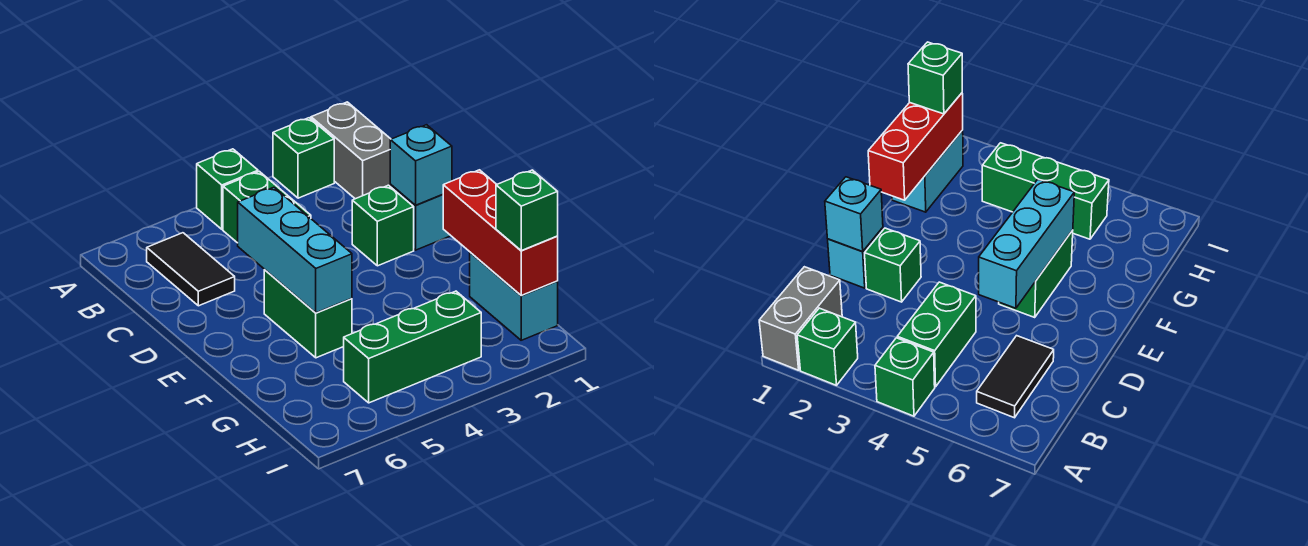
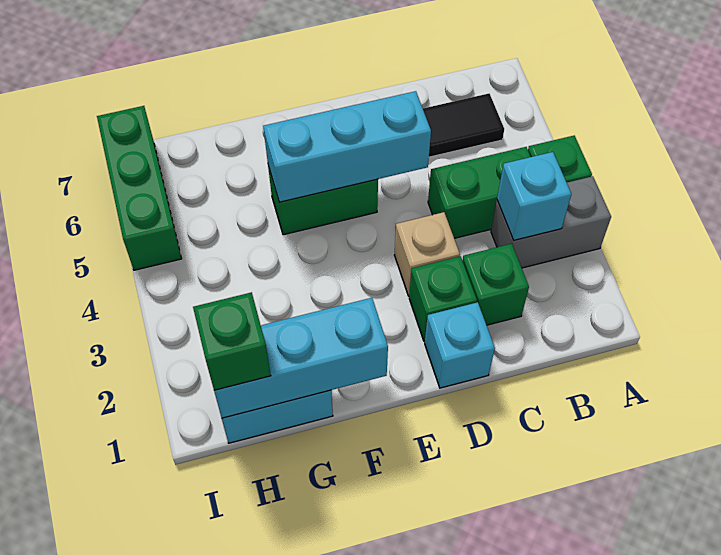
grey 1x2 brick [311,102,391,199] -> grey 1x2 brick moved to [491,176,611,268]
green 1x1 brick [273,118,334,198] -> green 1x1 brick moved to [462,244,529,325]
cyan 1x1 brick [390,125,452,205] -> cyan 1x1 brick moved to [497,152,571,240]
none -> tan 1x1 brick [395,212,460,296]
red 1x3 brick [443,170,558,295] -> cyan 1x3 brick [214,298,388,418]
green 1x3 brick [344,291,481,403] -> green 1x3 brick moved to [97,106,182,270]

